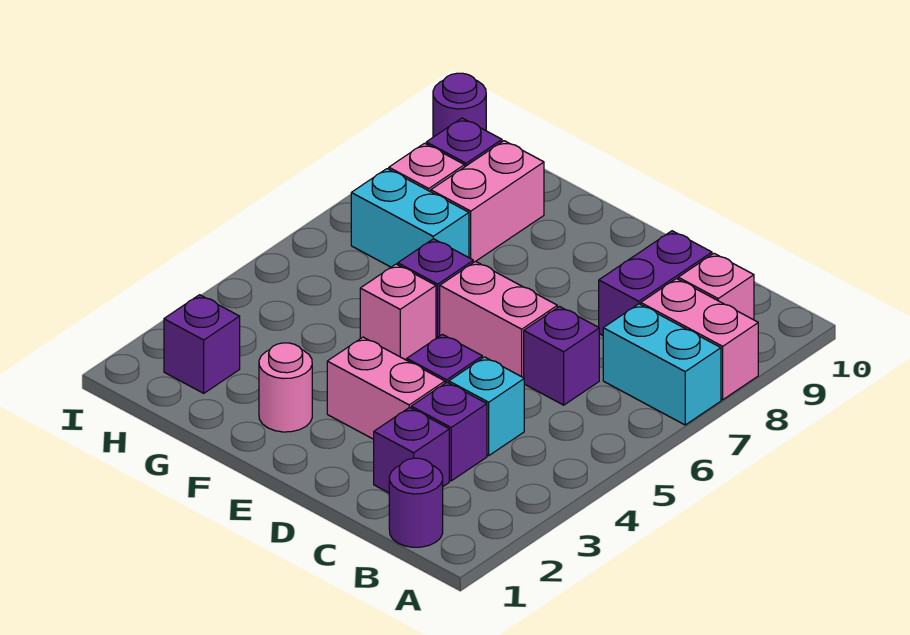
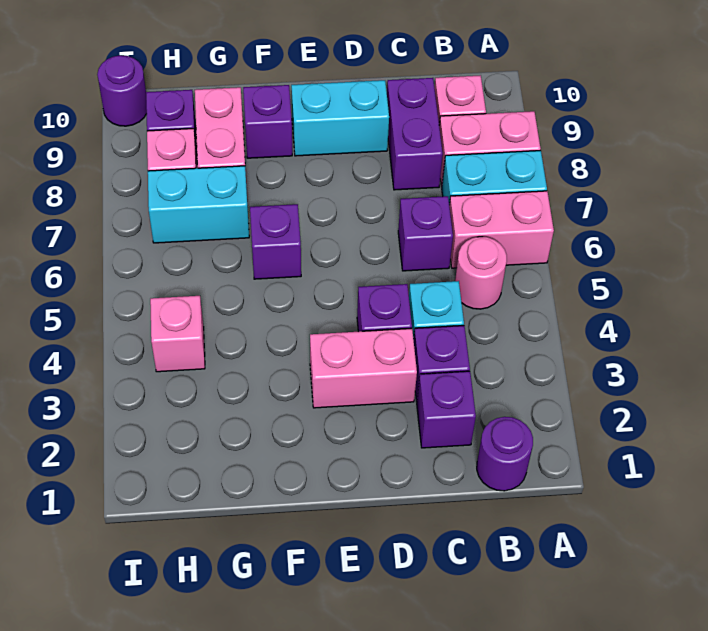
pink 1x2 brick [440,261,557,378] -> pink 1x2 brick moved to [449,191,554,268]
none -> cyan 1x2 brick [291,80,389,156]
pink 1x1 round brick [259,343,312,432] -> pink 1x1 round brick moved to [455,237,507,309]
pink 1x1 brick [360,264,436,359] -> pink 1x1 brick moved to [150,296,205,372]
purple 1x1 brick [164,295,240,393] -> purple 1x1 brick moved to [243,85,292,158]

